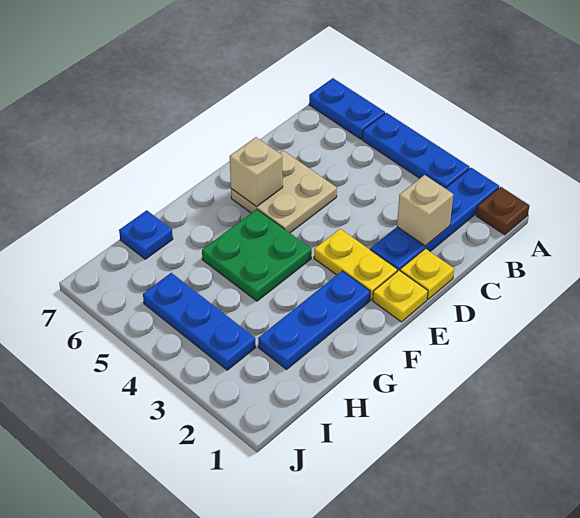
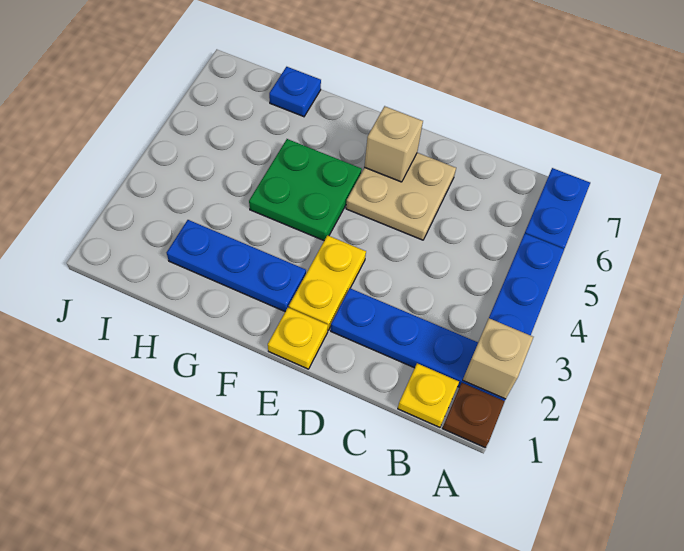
tan 1x1 brick [397,175,453,246] -> tan 1x1 brick moved to [463,318,533,399]
yellow 1x1 plate [400,249,454,299] -> yellow 1x1 plate moved to [398,363,459,427]
blue 1x3 plate [143,273,256,370] -> none

